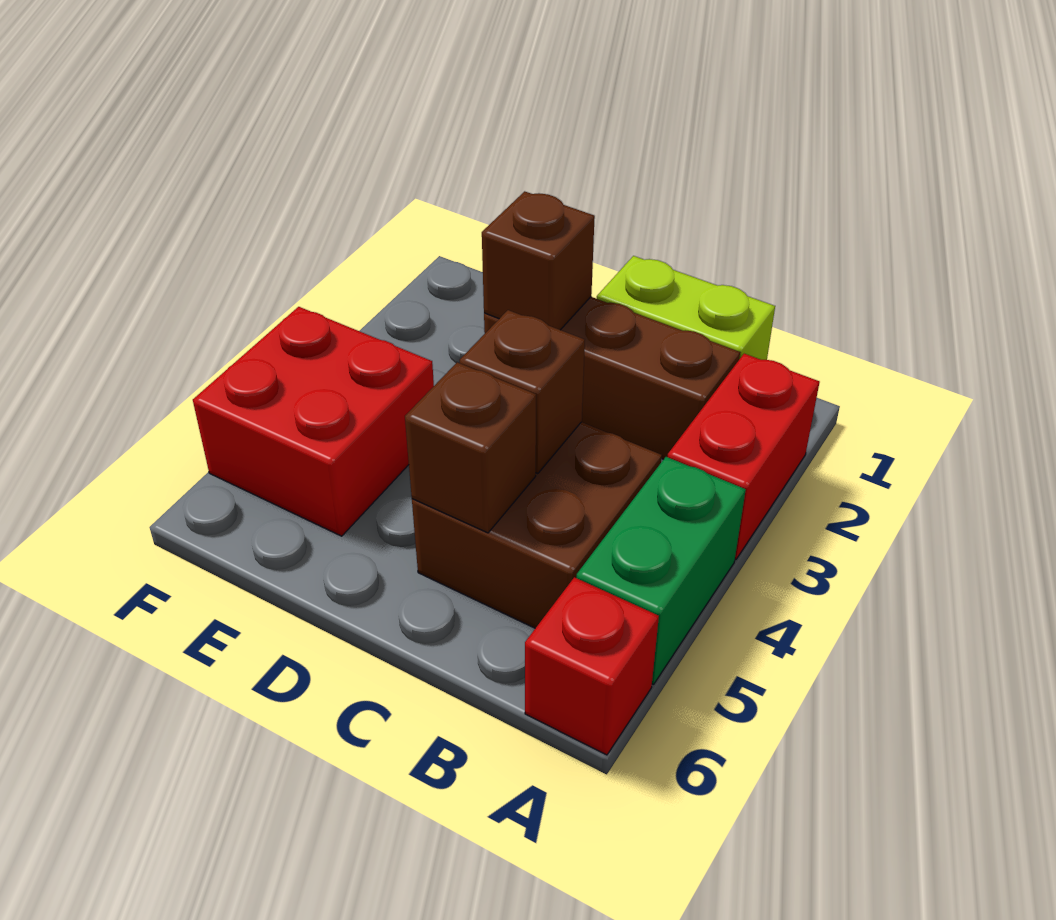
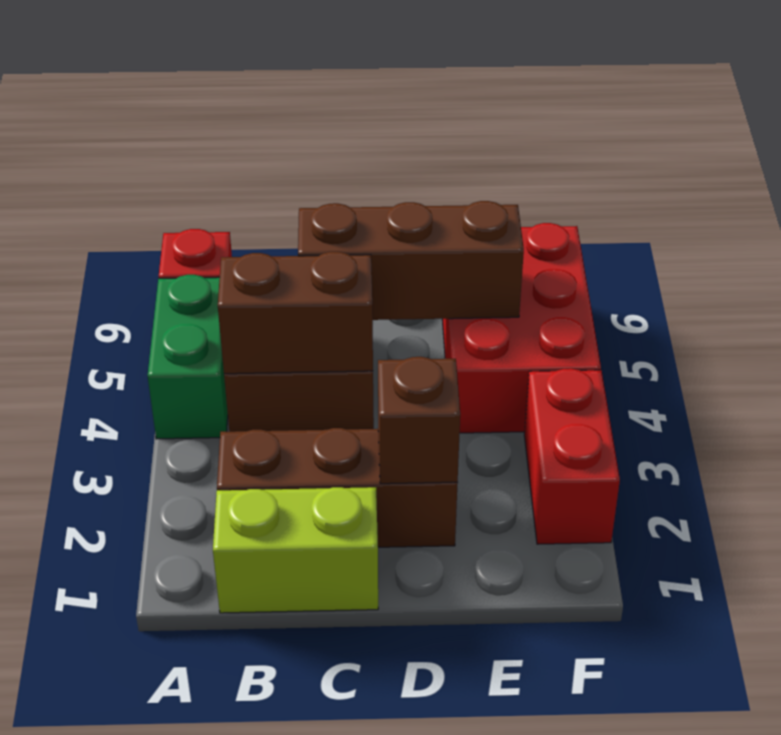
red 1x2 brick [668,354,820,560] -> red 1x2 brick moved to [524,368,620,544]
brown 1x1 brick [460,310,585,474] -> brown 1x2 brick [218,252,373,374]
brown 1x1 brick [405,362,536,533] -> brown 1x3 brick [298,201,524,320]
red 2x2 brick [193,307,434,536] -> red 2x3 brick [442,223,601,433]

